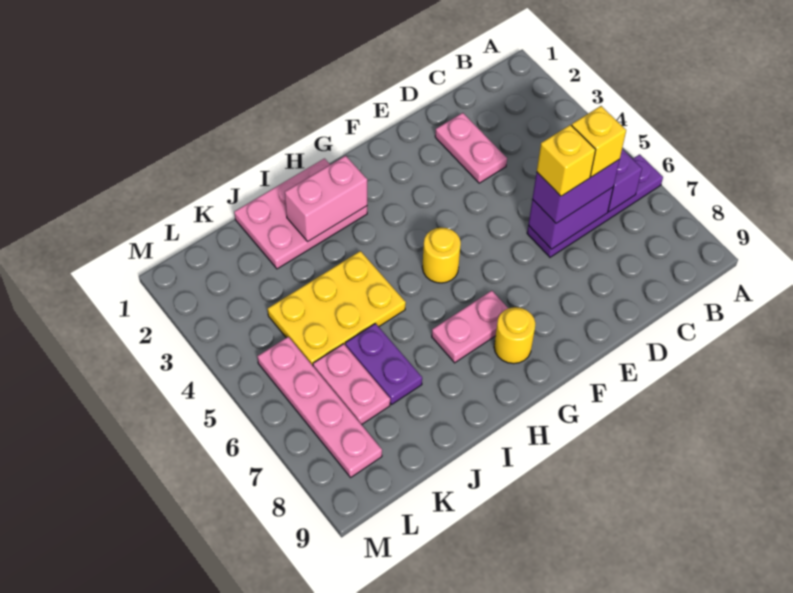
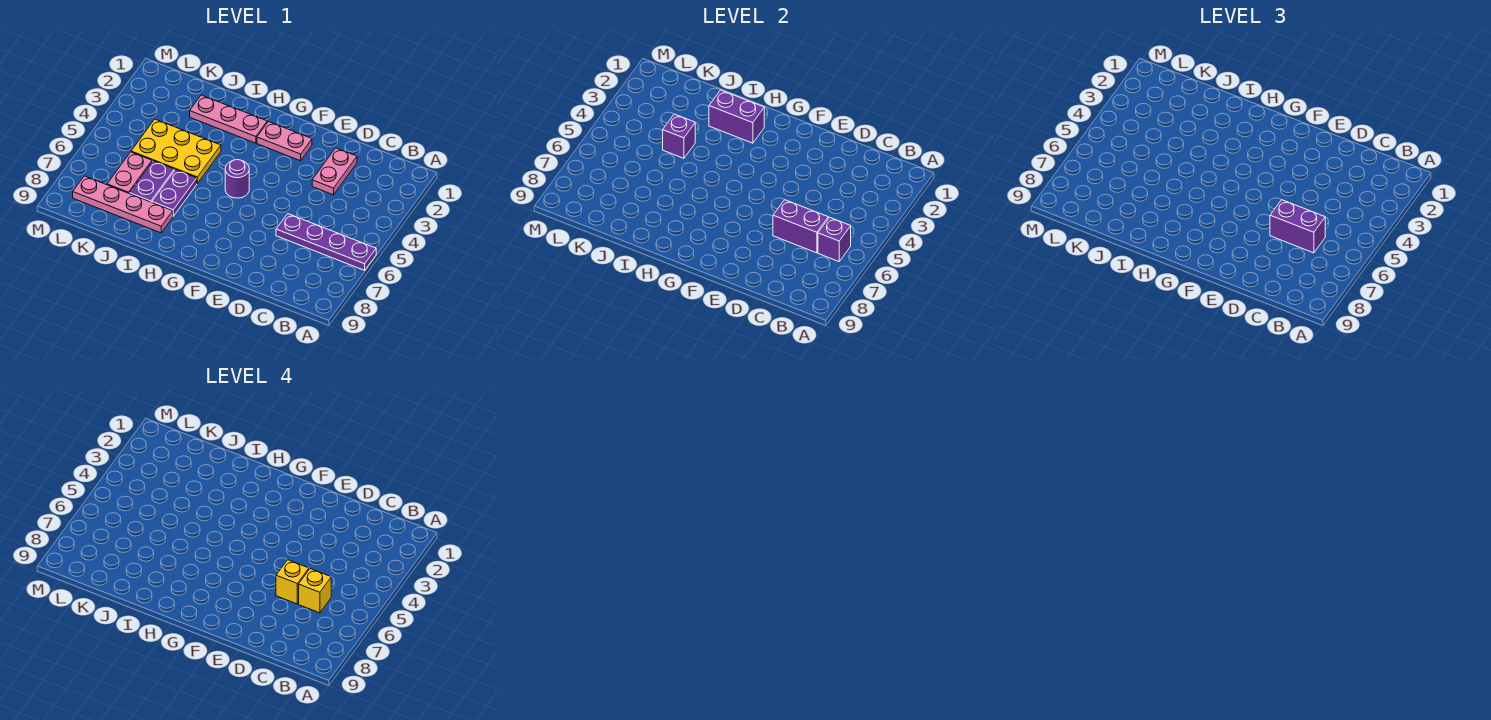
yellow 1x1 round brick [422,227,461,283] -> purple 1x1 round brick [225,160,249,198]
pink 1x2 plate [432,291,508,363] -> pink 1x2 plate moved to [257,122,312,161]
yellow 1x1 round brick [494,307,535,364] -> none
pink 2x3 plate [234,159,367,269] -> pink 1x3 plate [190,95,267,143]
pink 1x2 brick [285,156,367,241] -> purple 1x2 brick [709,90,764,143]
none -> purple 1x2 plate [152,170,197,216]
none -> purple 1x1 brick [663,114,695,158]
pink 1x4 plate [257,337,382,477] -> pink 1x4 plate turned to [73,176,173,233]

